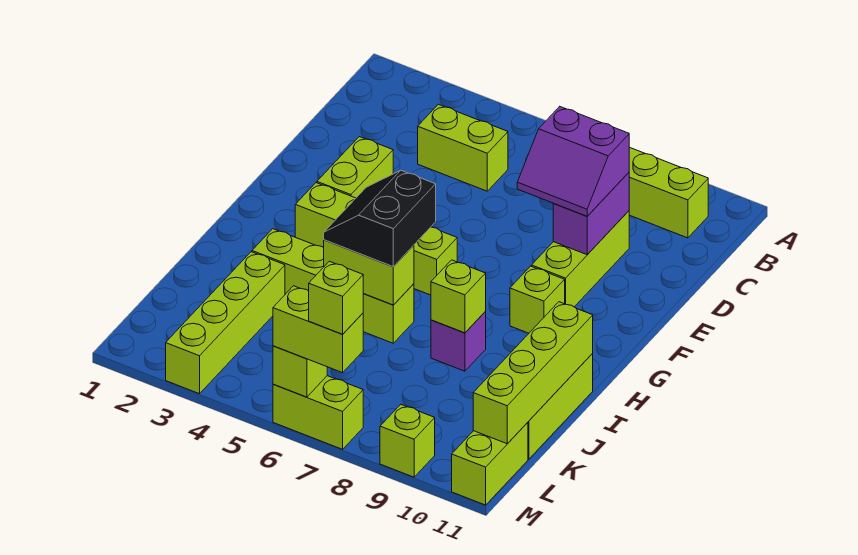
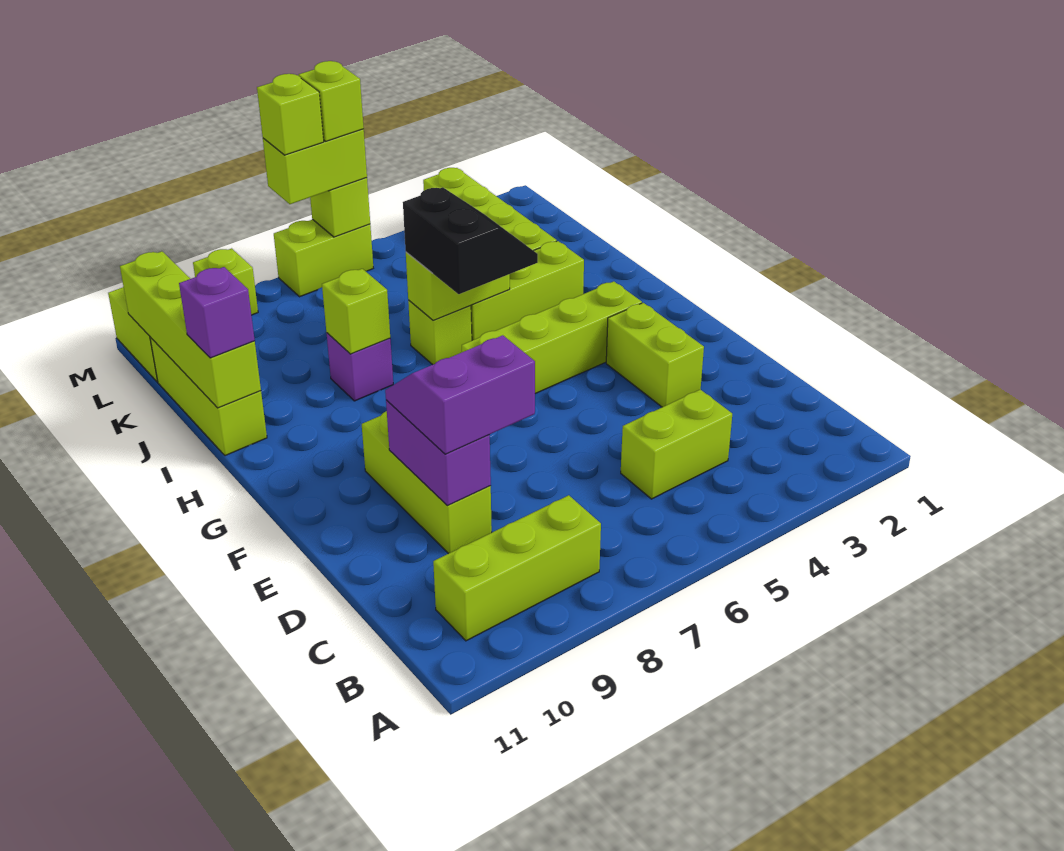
lime 1x1 brick [510,266,565,333] -> lime 1x1 brick moved to [298,61,364,141]
none -> purple 1x1 brick [179,267,255,358]

